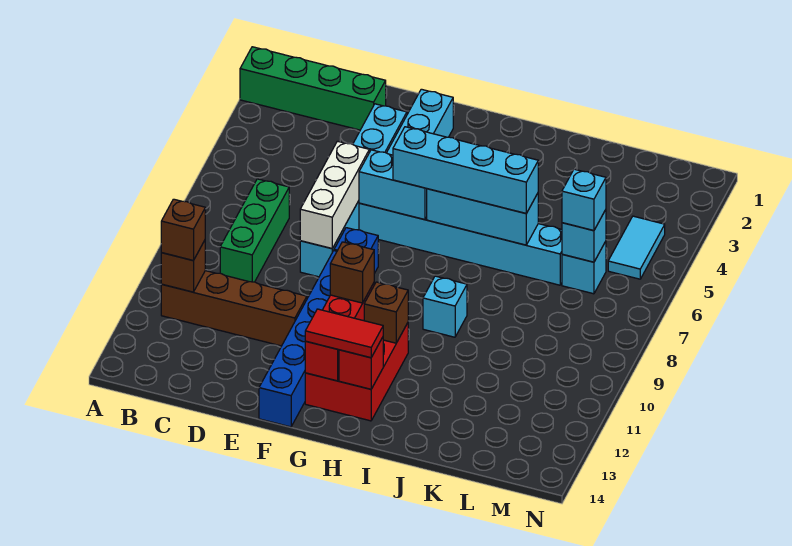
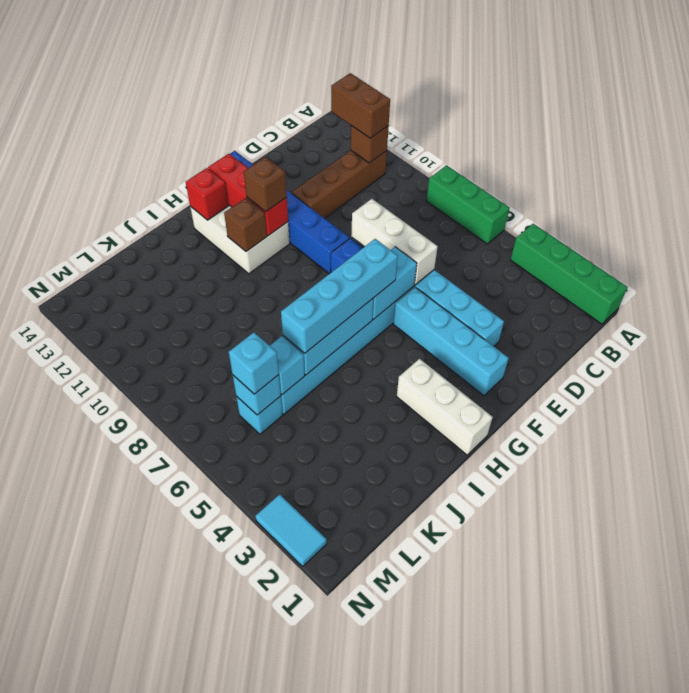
green 1x4 brick [240,47,386,130] -> green 1x4 brick turned to [511,224,627,324]
brown 1x1 brick [161,199,205,261] -> brown 1x2 brick [331,73,390,138]
green 1x3 brick [220,179,289,282] -> green 1x3 brick moved to [426,165,509,244]
red 2x3 brick [305,323,408,421] -> white 2x3 brick [190,205,290,274]
red 1x2 tile [305,309,383,358] -> none
none -> white 1x3 brick [397,359,493,455]
cyan 1x1 brick [423,276,467,337] -> cyan 1x1 brick moved to [270,336,305,395]
cyan 1x2 tile [608,216,665,279] -> cyan 1x2 tile moved to [255,495,327,566]

